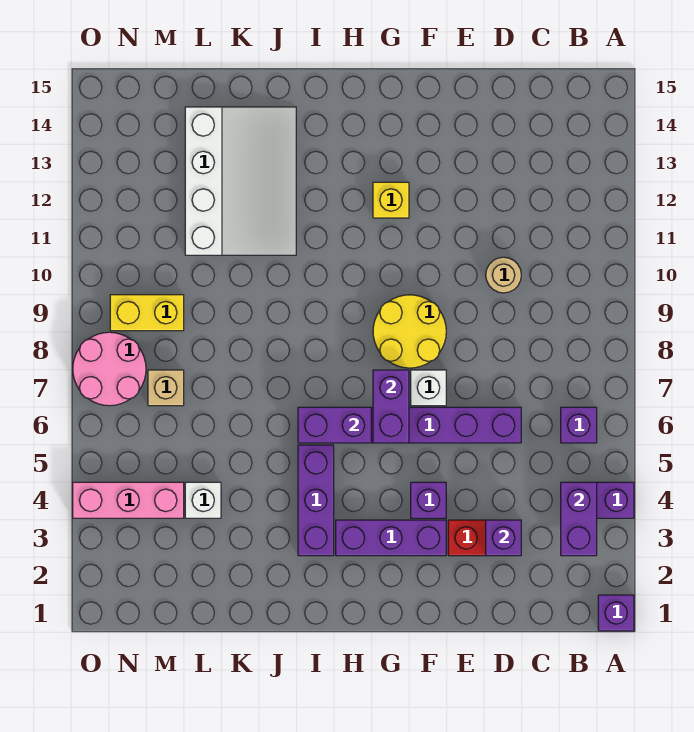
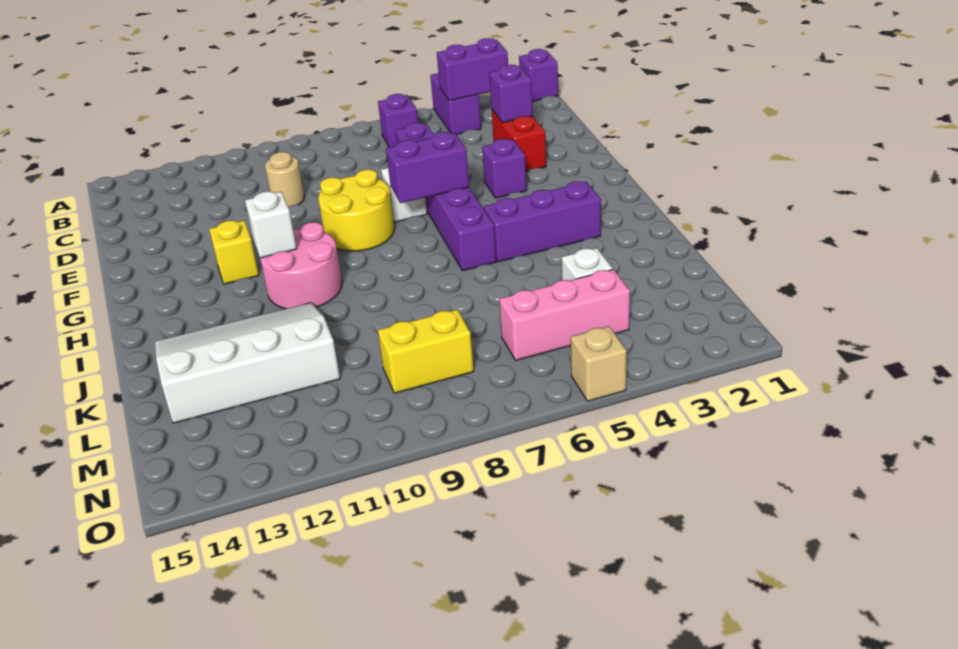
purple 1x3 brick [336,520,446,556] -> none
purple 1x2 brick [298,407,371,443] -> none
none -> white 1x1 brick [245,191,297,258]
pink 1x3 brick [73,482,184,518] -> pink 1x3 brick turned to [499,269,630,360]
tan 1x1 brick [148,370,184,406] -> tan 1x1 brick moved to [571,326,627,401]
yellow 1x2 brick [110,295,184,331] -> yellow 1x2 brick turned to [378,310,474,393]
pink 2x2 round brick [73,332,146,406] -> pink 2x2 round brick moved to [260,222,342,309]

